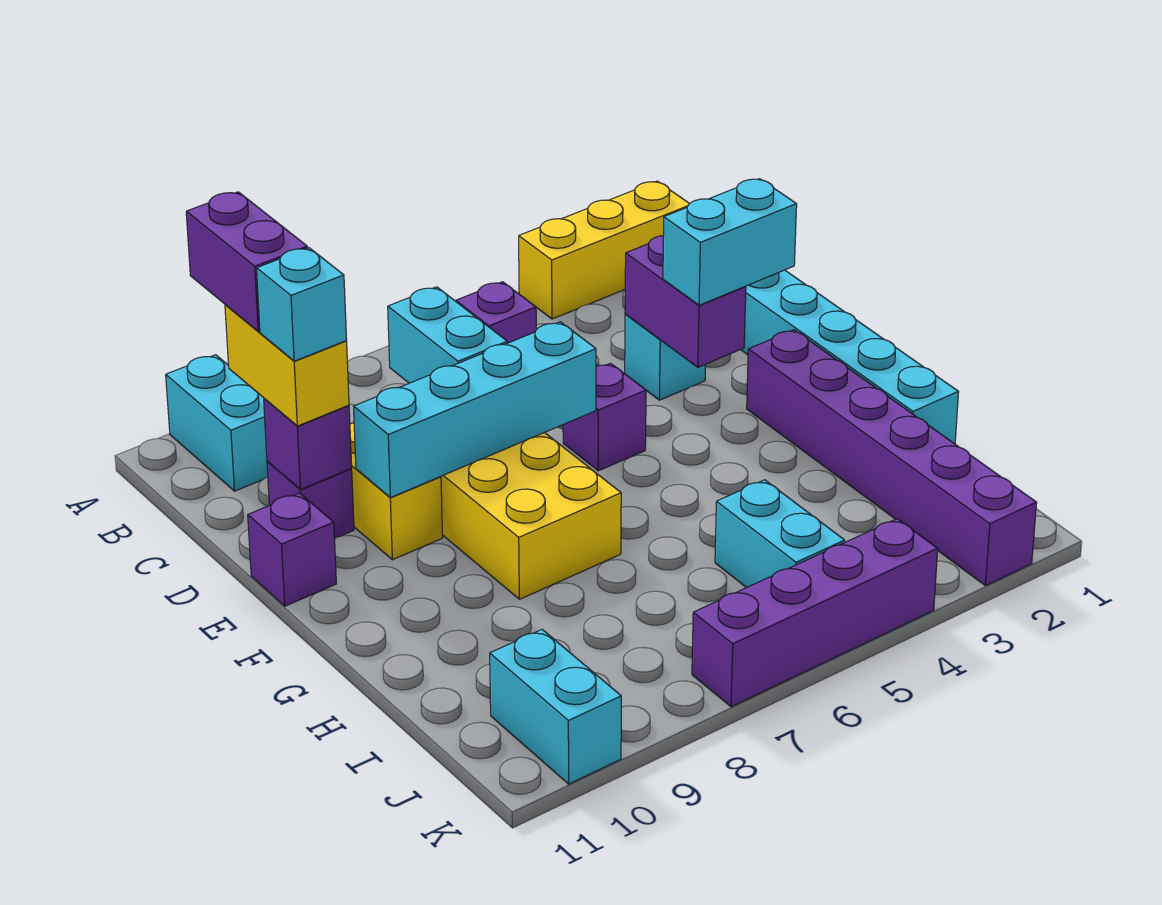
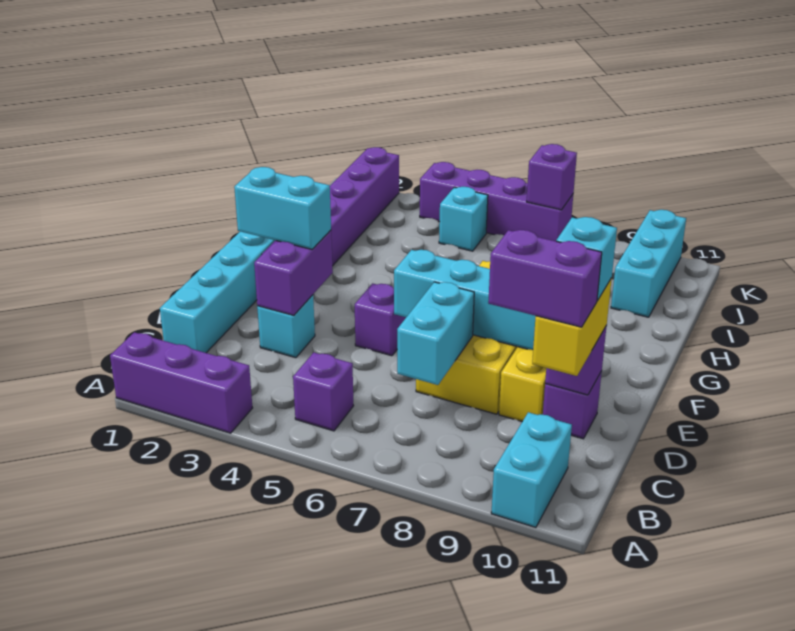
yellow 1x3 brick [519,181,689,319] -> purple 1x3 brick [110,332,252,433]
purple 1x2 brick [186,192,308,332] -> purple 1x2 brick turned to [488,230,602,327]
purple 1x1 brick [248,493,336,606] -> purple 1x1 brick moved to [527,144,577,210]
cyan 1x2 brick [715,480,845,588] -> cyan 1x1 brick [439,187,488,251]
cyan 1x2 brick [490,630,621,784] -> cyan 1x3 brick [611,210,686,317]

